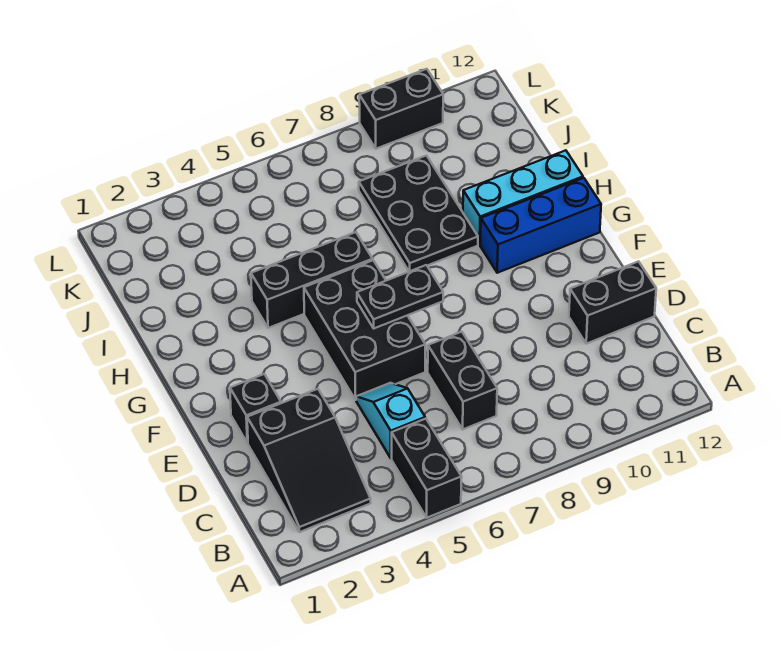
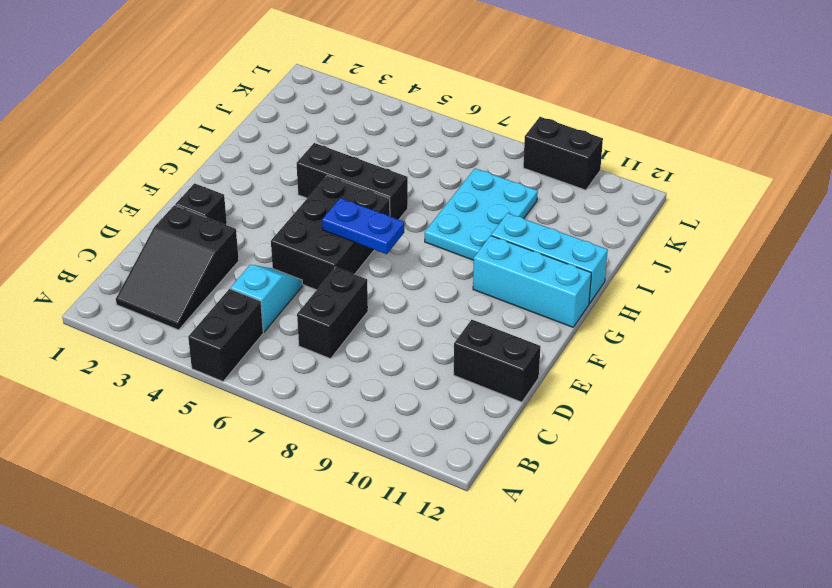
black 1x2 plate [357,265,443,328] -> blue 1x2 plate [322,198,404,254]
blue 1x3 brick [480,178,601,273] -> cyan 1x3 brick [473,236,591,327]
black 2x3 plate [359,155,478,272] -> cyan 2x3 plate [425,168,538,260]

